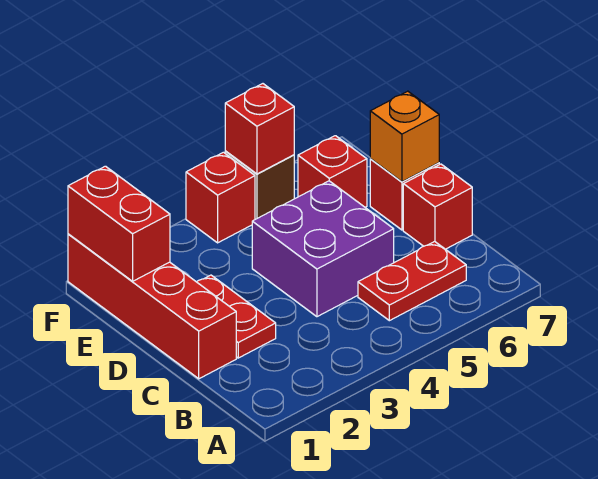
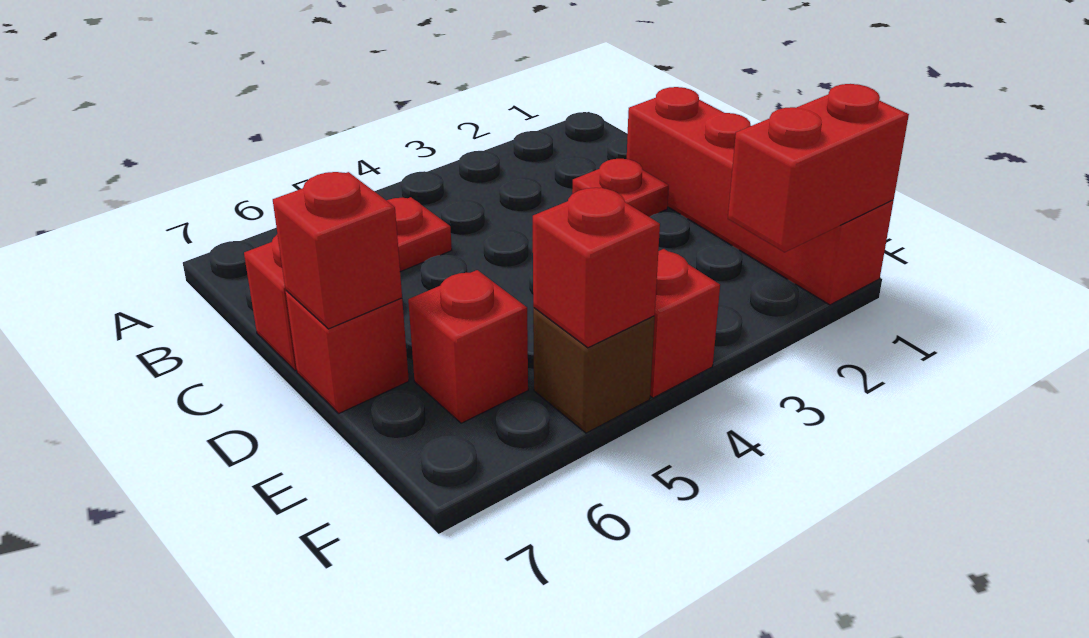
red 1x2 plate [197,275,276,358] -> red 1x1 plate [572,159,669,217]
purple 2x2 brick [252,181,394,317] -> none
orange 1x1 brick [370,91,439,182] -> red 1x1 brick [273,172,402,329]
red 1x2 brick [68,166,170,281] -> red 1x2 brick turned to [728,84,909,252]

